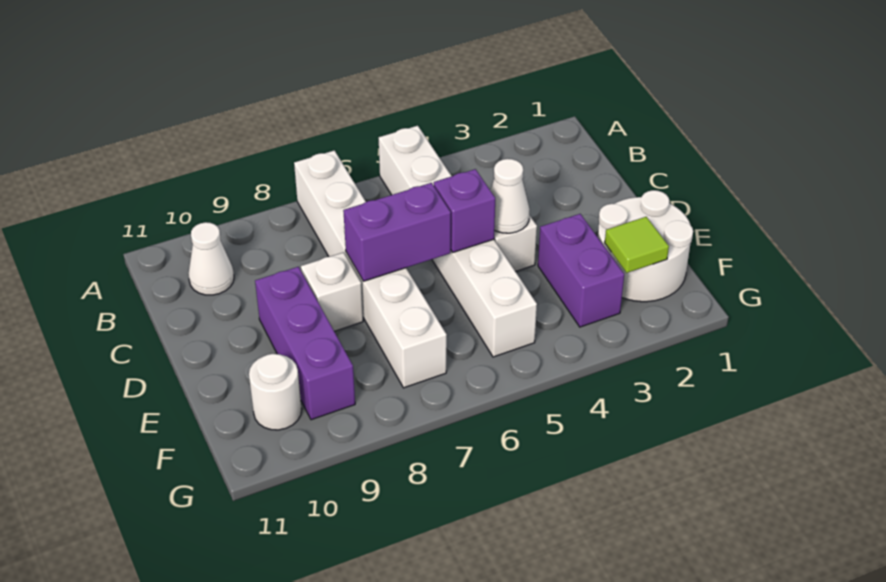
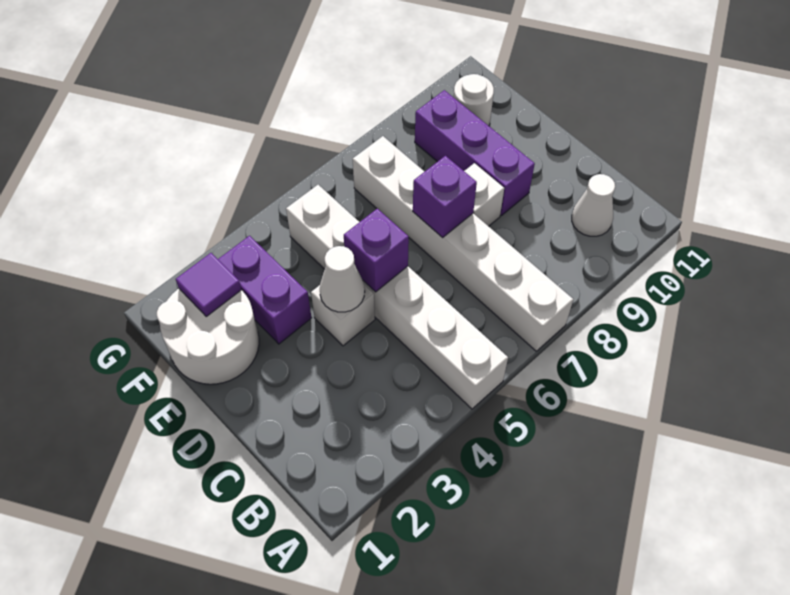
purple 1x2 brick [343,183,451,281] -> purple 1x1 brick [413,156,477,238]
lime 1x1 tile [605,217,669,273] -> purple 1x1 tile [176,253,241,316]

